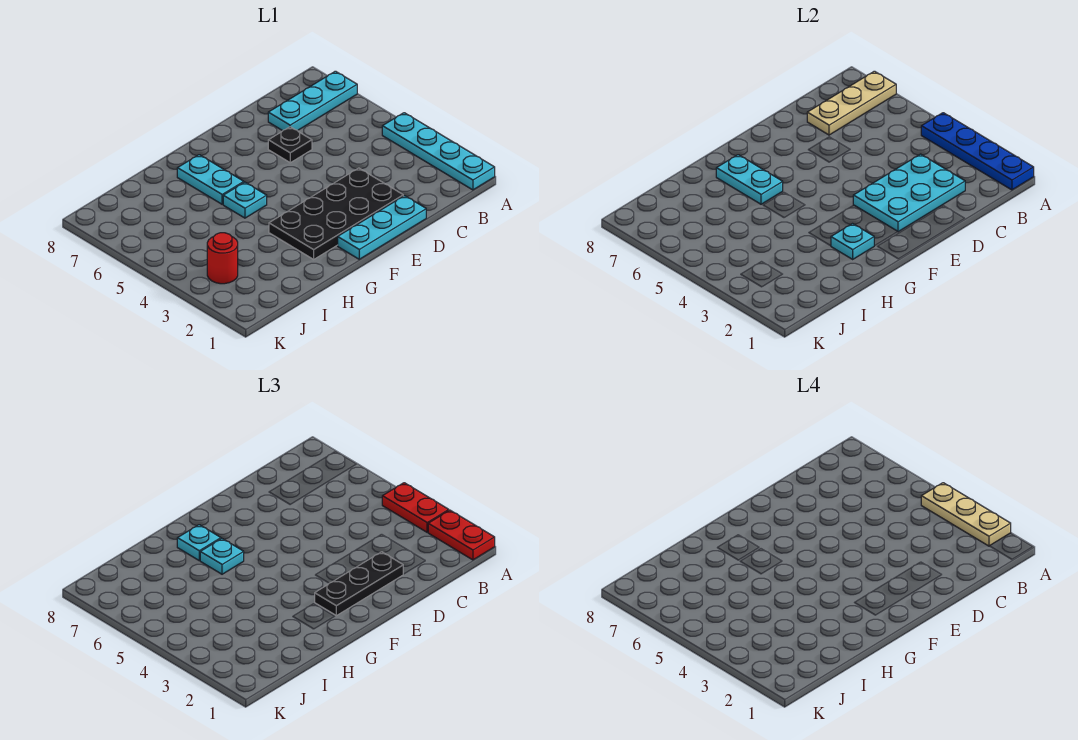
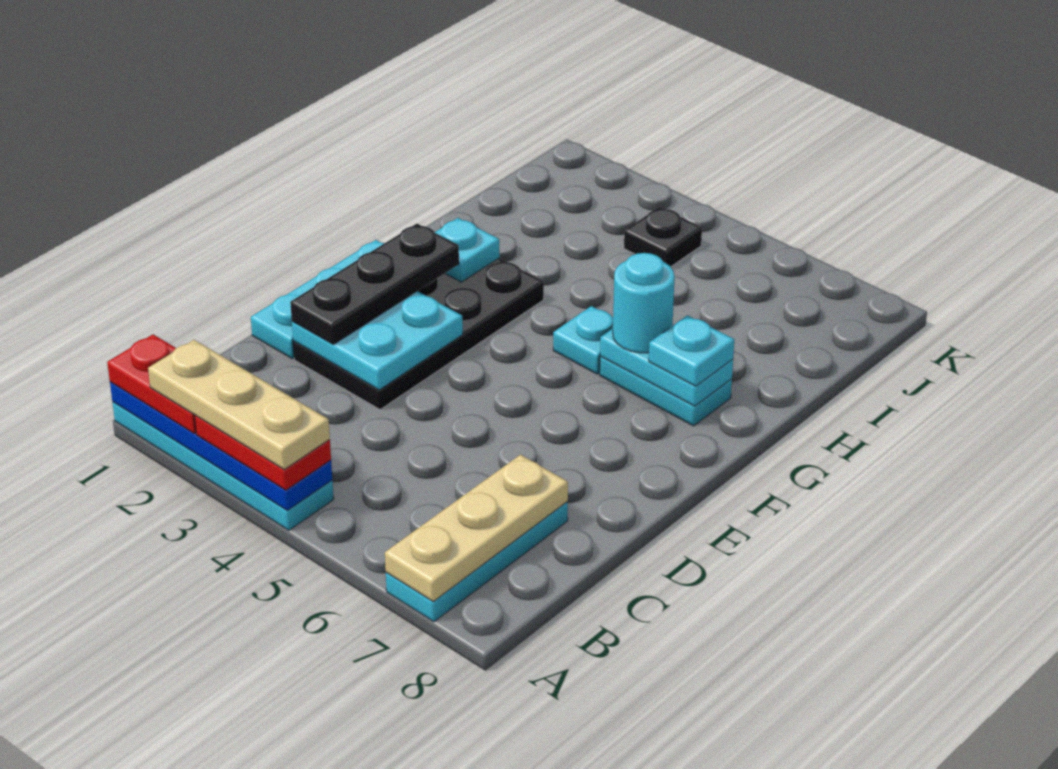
cyan 2x3 plate [853,154,965,232] -> cyan 2x2 plate [292,291,463,390]
black 1x1 plate [268,127,312,163] -> black 1x1 plate moved to [624,207,702,267]
cyan 1x1 plate [200,539,244,574] -> cyan 1x1 round brick [613,253,675,353]
red 1x1 round brick [207,233,238,284] -> none

